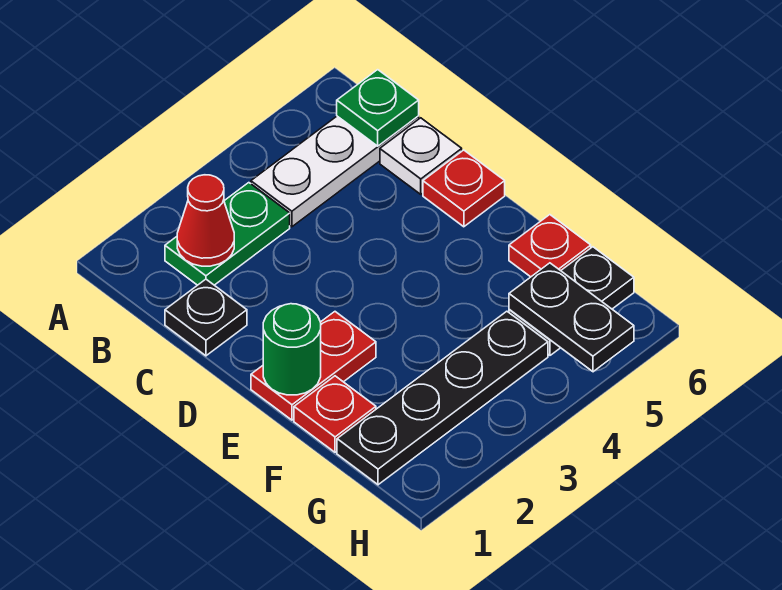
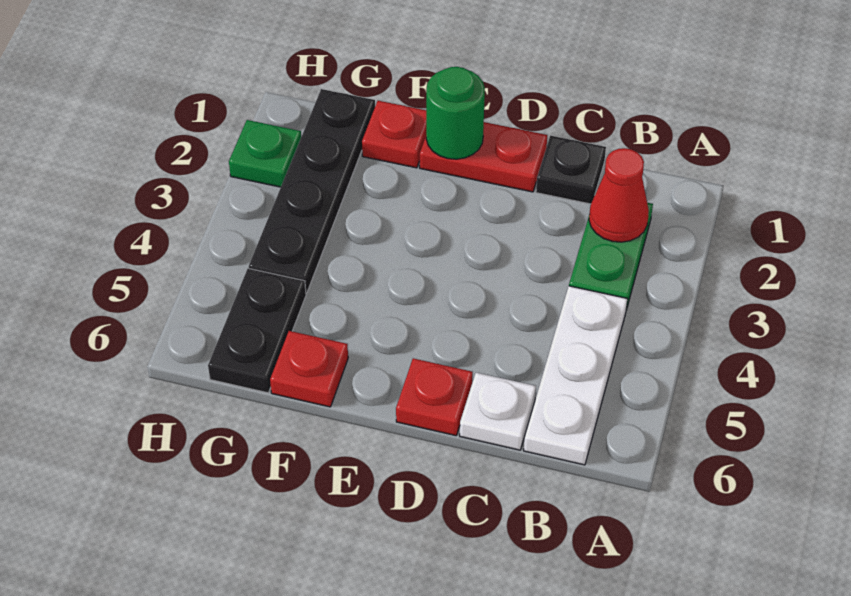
green 1x1 plate [337,70,419,146] -> green 1x1 plate moved to [229,120,301,187]
red 1x2 plate [251,312,376,420] -> red 1x2 plate turned to [420,122,547,192]
black 1x2 plate [509,263,634,372] -> none

